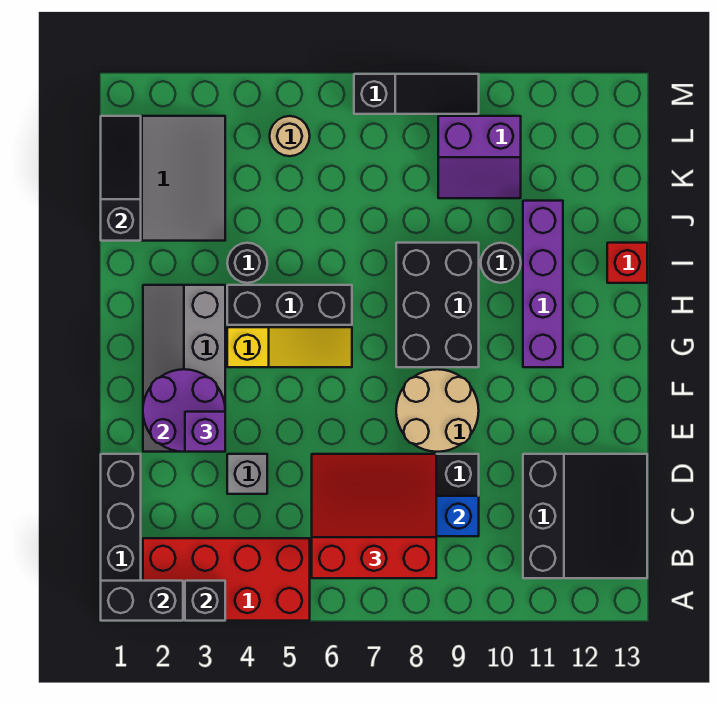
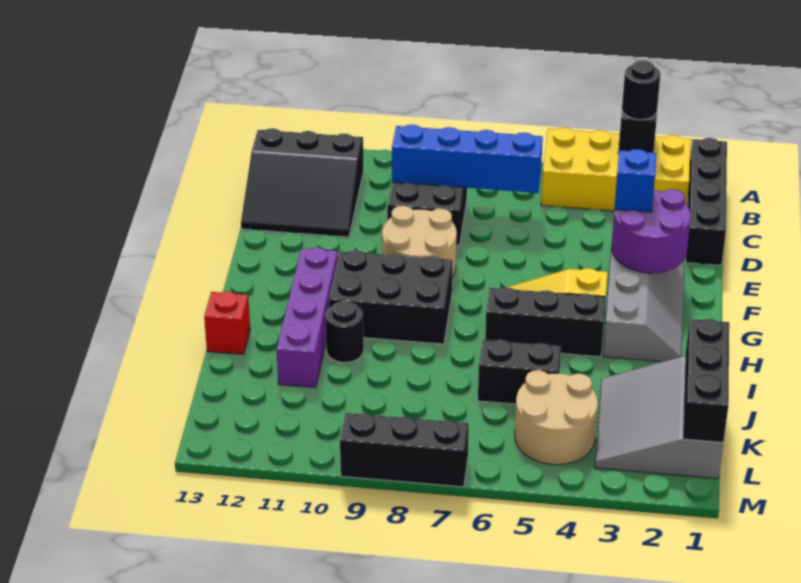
black 1x2 brick [101,581,183,621] -> black 1x2 brick moved to [478,340,561,404]
red 2x4 brick [143,538,310,621] -> yellow 2x4 brick [541,128,691,211]
red 3x3 slope [312,454,436,578] -> none
black 3x3 slope [523,454,647,578] -> black 3x3 slope turned to [241,128,364,237]
grey 1x1 brick [227,454,267,494] -> none
purple 1x1 brick [185,412,225,452] -> blue 1x1 brick [614,149,656,212]
black 2x3 brick [396,243,479,367] -> black 2x3 brick turned to [329,250,453,344]
black 1x1 round brick [227,243,267,283] -> black 1x1 round brick moved to [622,61,660,120]
black 1x3 slope [101,116,141,241] -> black 1x3 brick [683,319,729,443]
purple 2x2 slope [438,116,521,198] -> none
tan 1x1 round brick [270,116,310,156] -> tan 2x2 round brick [515,370,598,465]
black 1x3 slope [354,74,479,114] -> black 1x3 brick [340,413,469,487]

